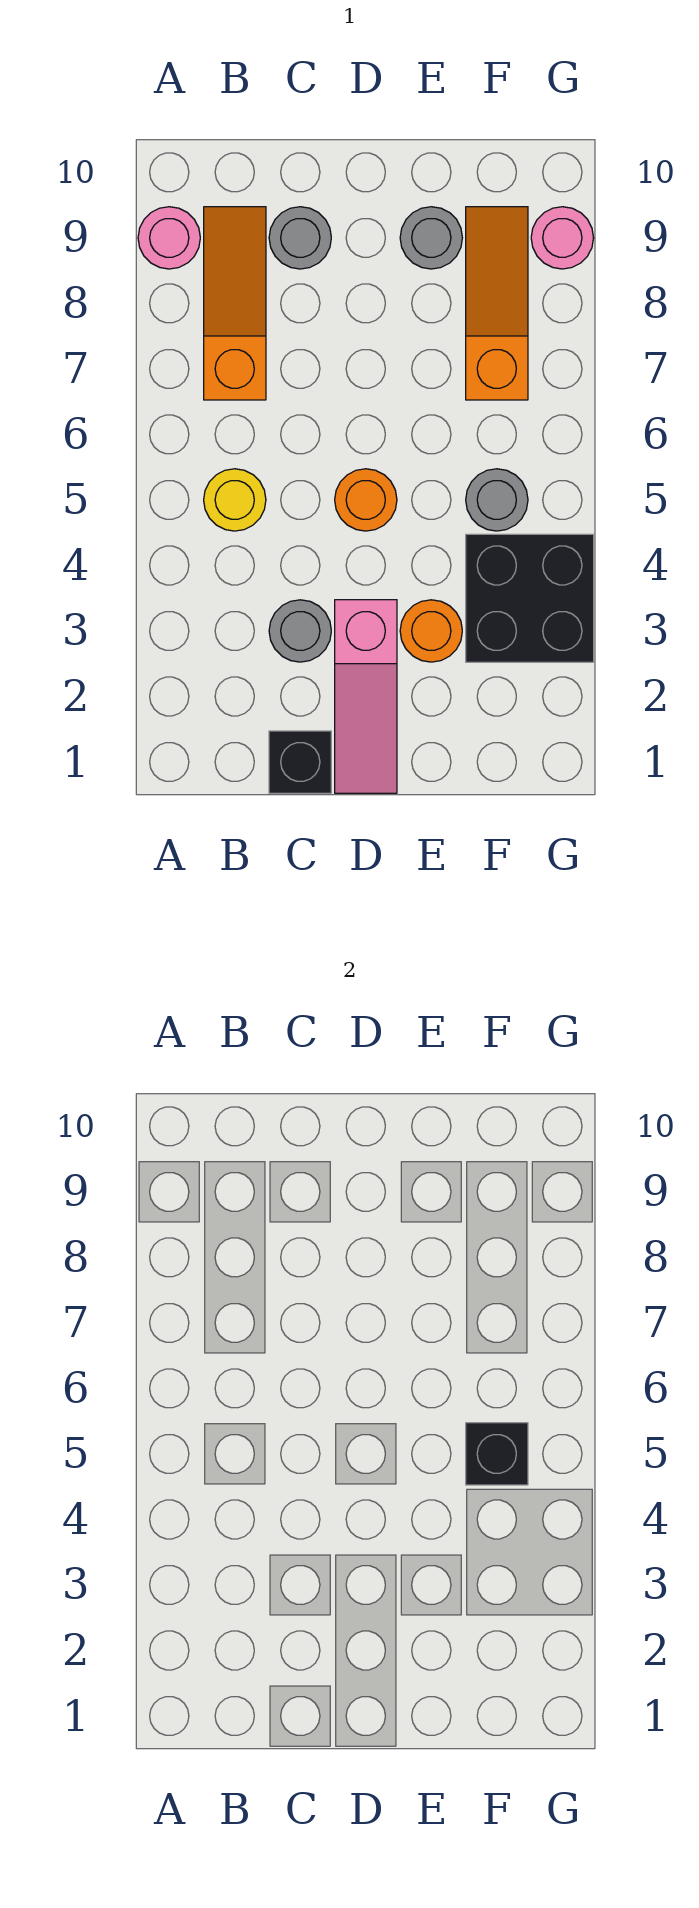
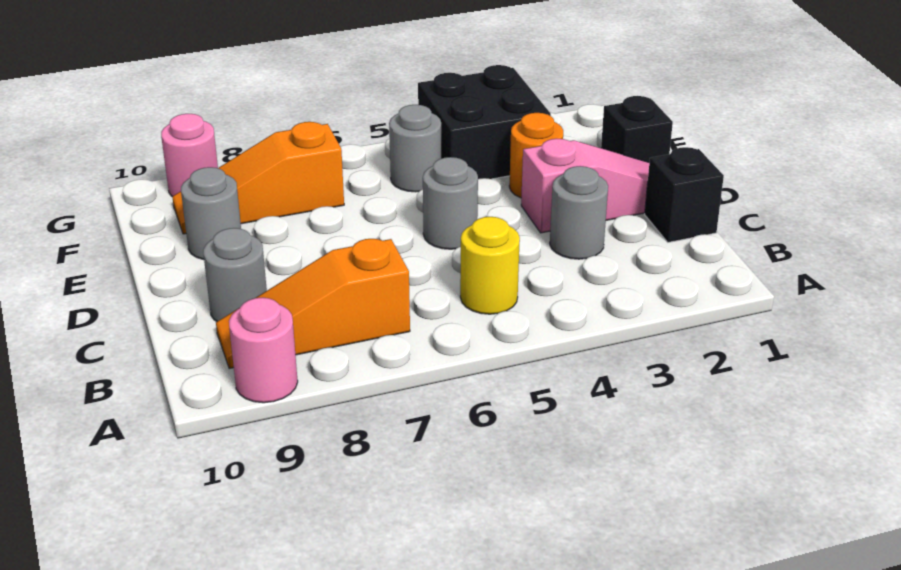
orange 1x1 round brick [335,469,397,531] -> grey 1x1 round brick [423,157,478,249]
black 1x1 brick [466,1423,528,1485] -> black 1x1 brick moved to [601,96,673,162]

